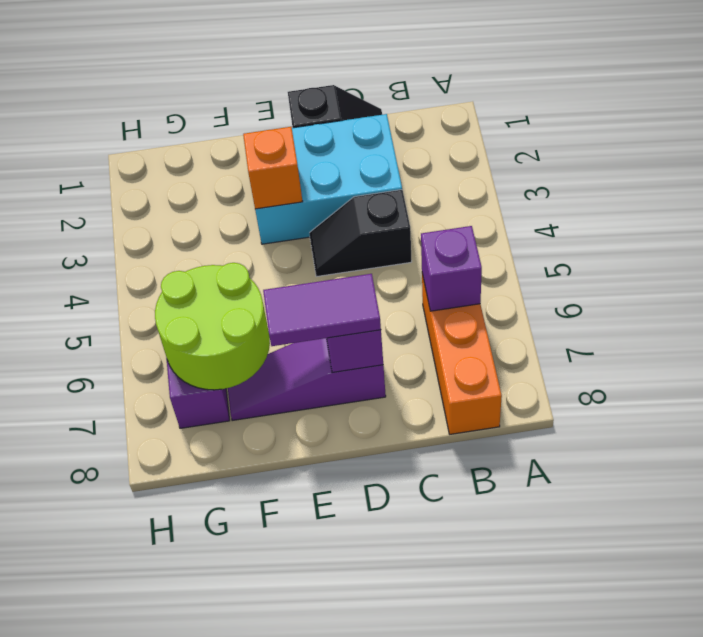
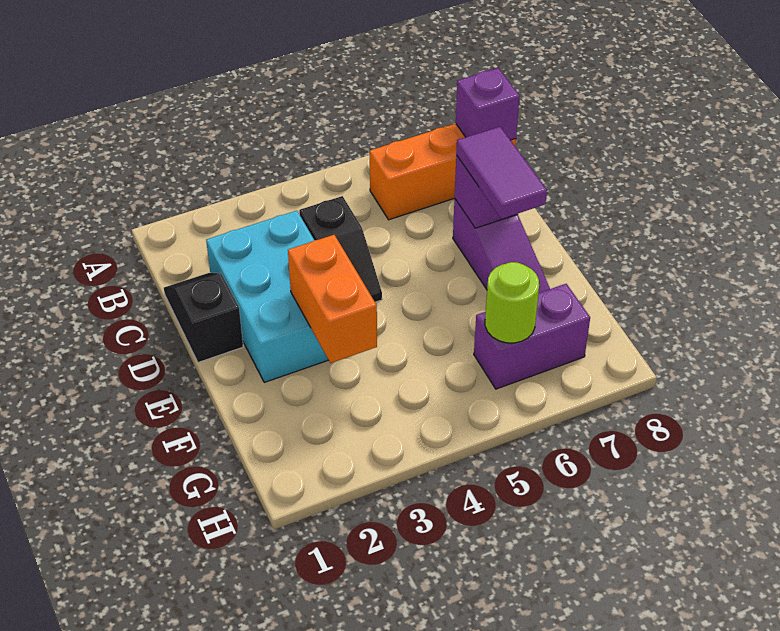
purple 1x1 brick [421,226,482,311] -> purple 1x1 brick moved to [456,68,520,140]
orange 1x1 brick [243,127,303,209] -> orange 1x2 brick [288,235,377,363]
lime 2x2 round brick [155,263,270,390] -> lime 1x1 round brick [485,262,539,343]

